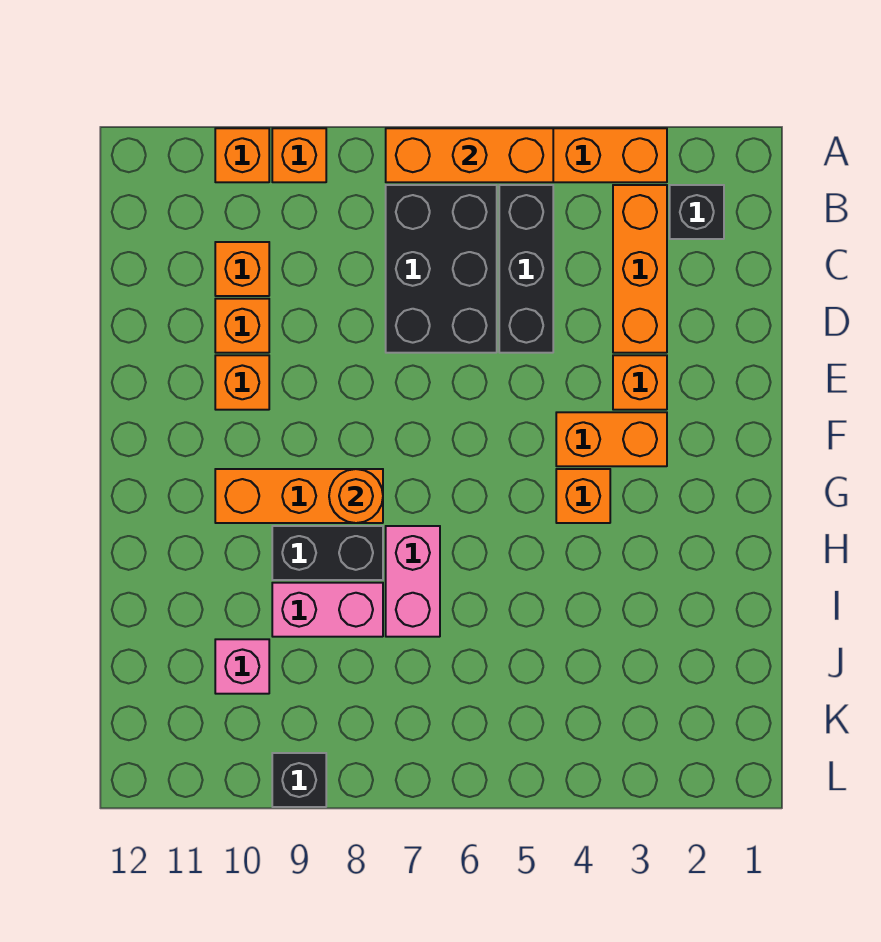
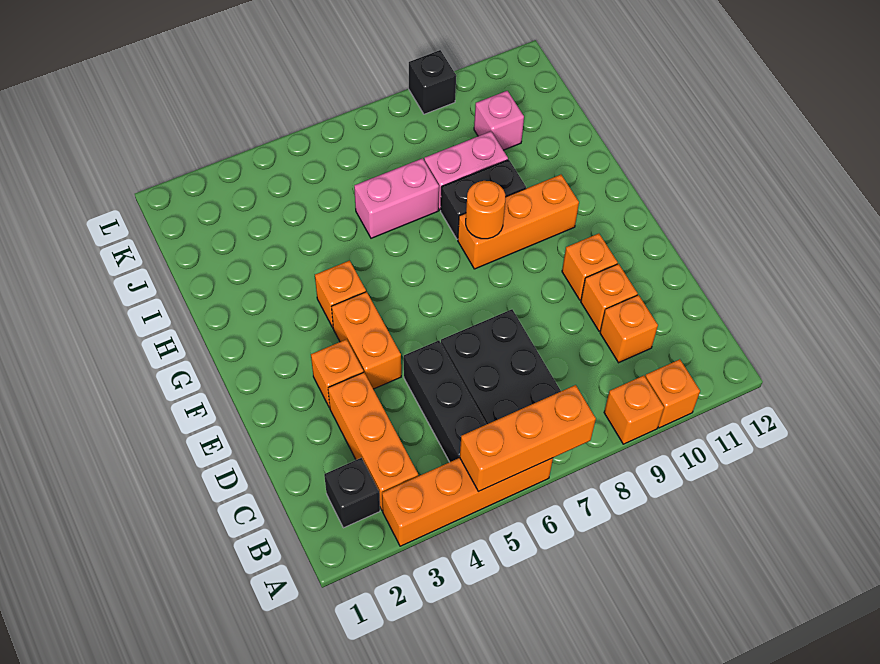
orange 1x2 brick [556,412,667,466] -> orange 1x2 brick turned to [331,292,401,389]
pink 1x2 brick [386,526,440,637] -> pink 1x2 brick turned to [354,158,439,238]

